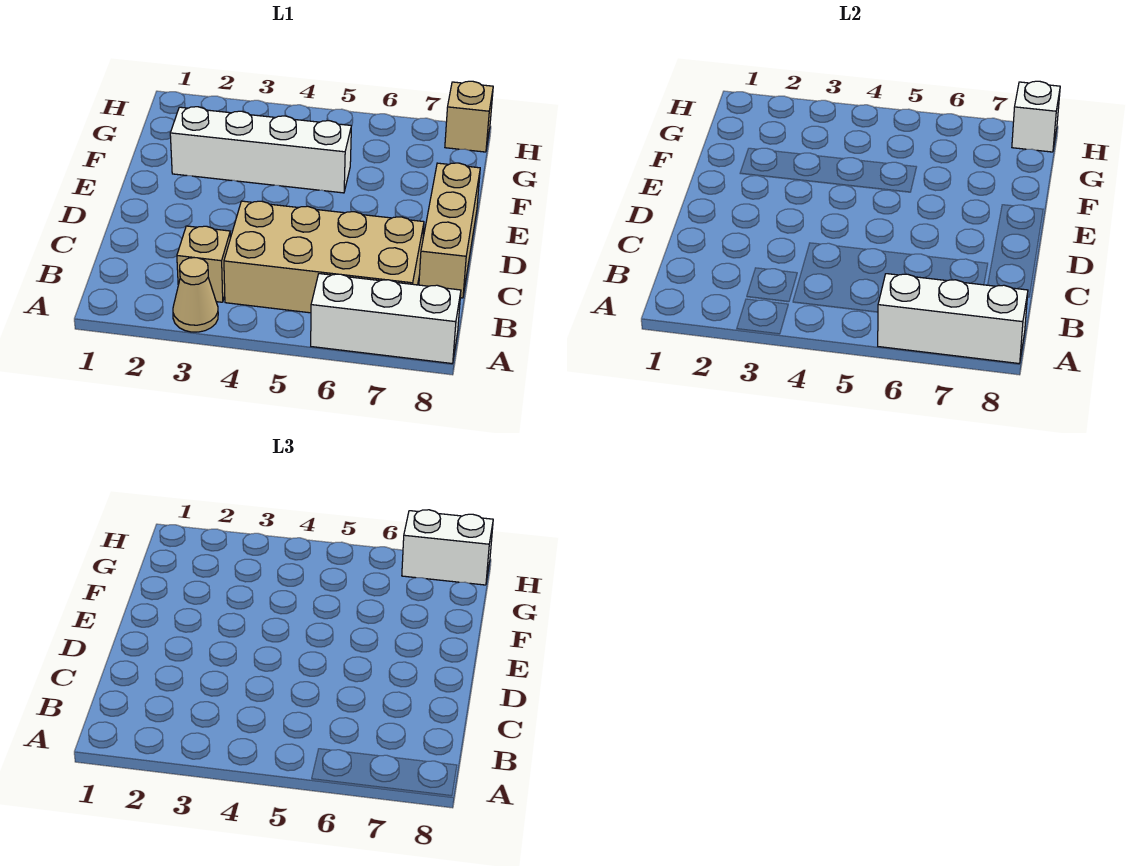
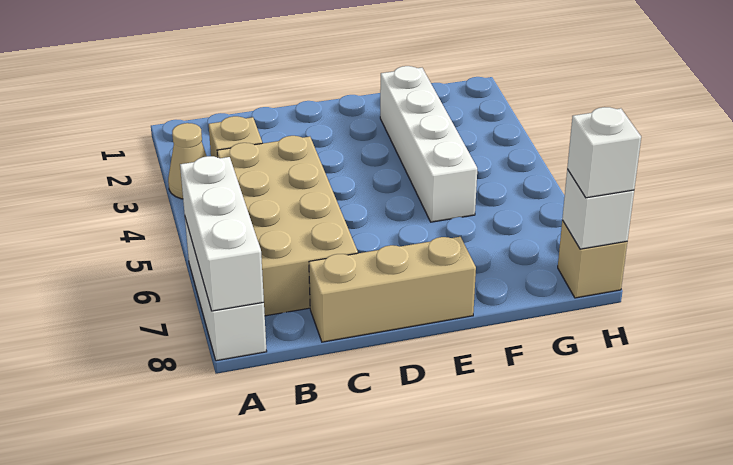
white 1x2 brick [402,510,493,585] -> white 1x1 brick [567,107,641,198]

